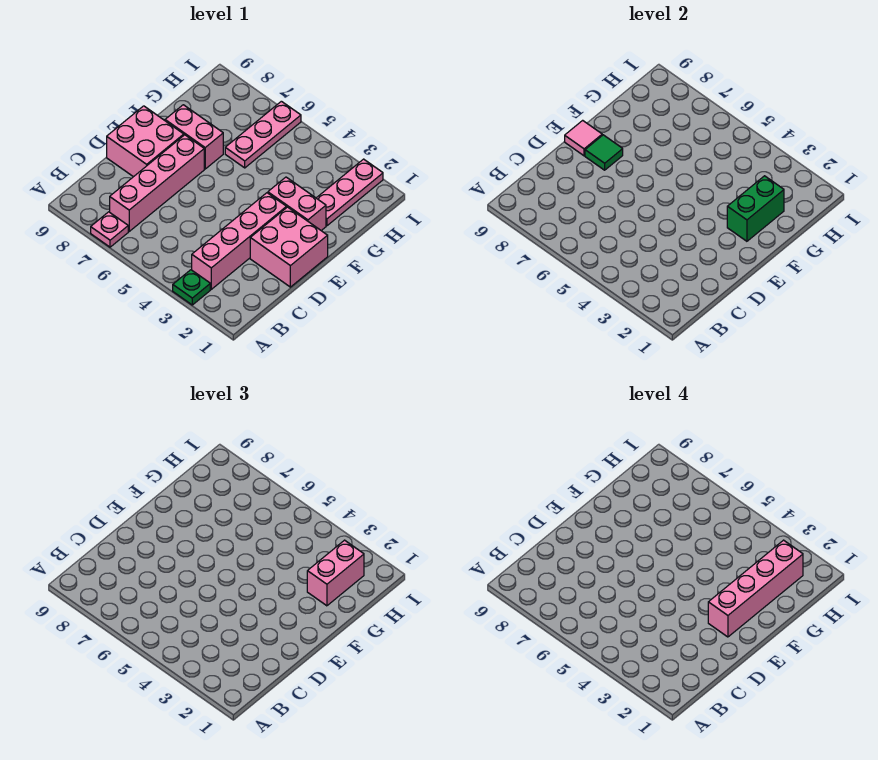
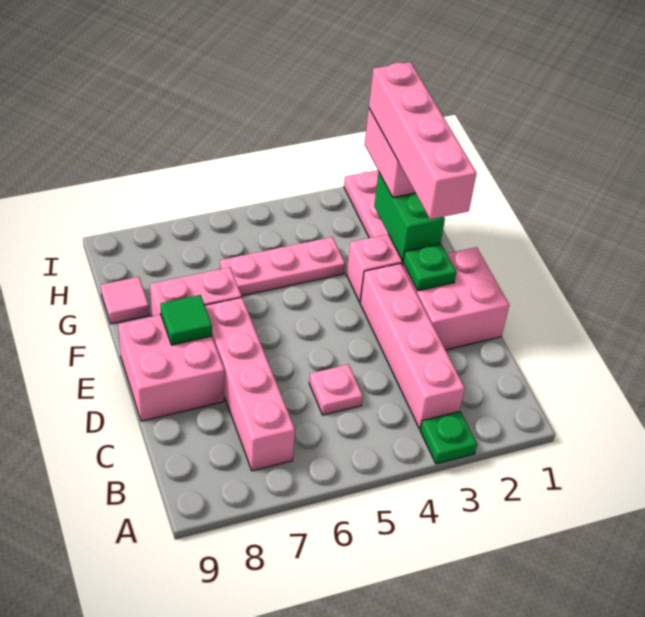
pink 1x1 plate [91,212,128,247] -> pink 1x1 plate moved to [309,364,363,415]
none -> green 1x1 plate [403,244,457,291]
pink 1x1 tile [565,120,602,156] -> pink 1x1 tile moved to [101,277,149,324]
pink 1x3 plate [225,101,301,168] -> pink 1x3 plate turned to [220,237,345,296]

